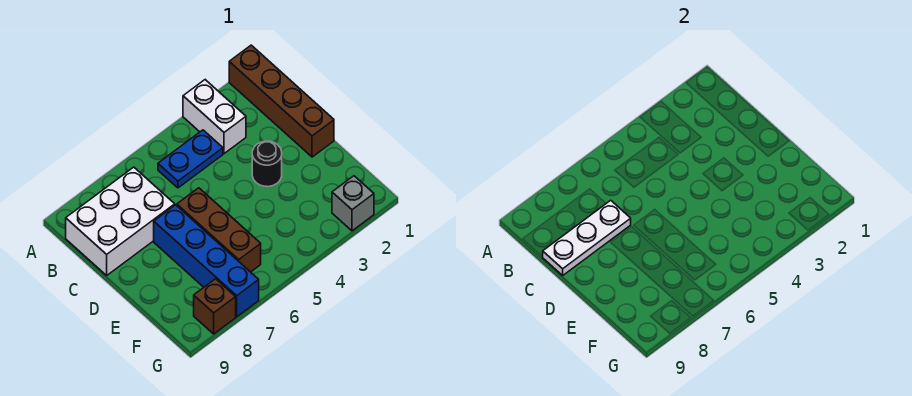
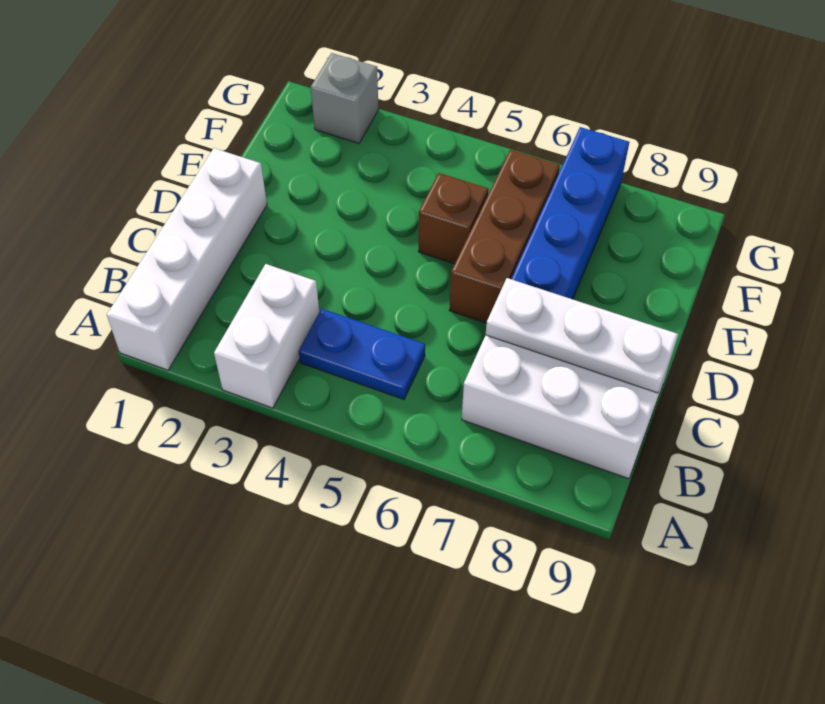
brown 1x4 brick [229,45,334,157] -> white 1x4 brick [107,148,267,370]
black 1x1 round brick [252,141,282,187] -> none
brown 1x1 brick [194,279,236,334] -> brown 1x1 brick moved to [418,173,488,264]

